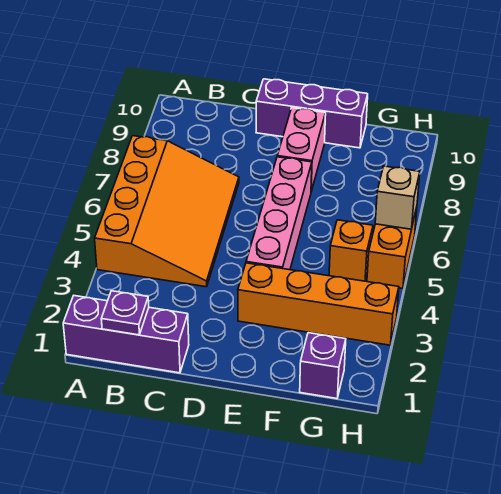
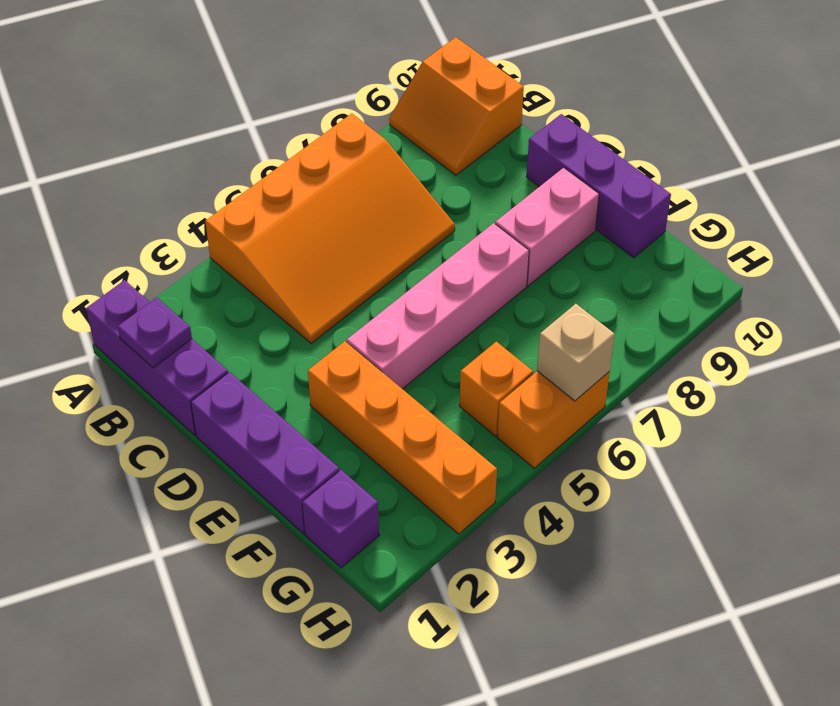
none -> orange 2x2 slope [389,37,524,175]
none -> purple 1x3 brick [191,372,339,534]

